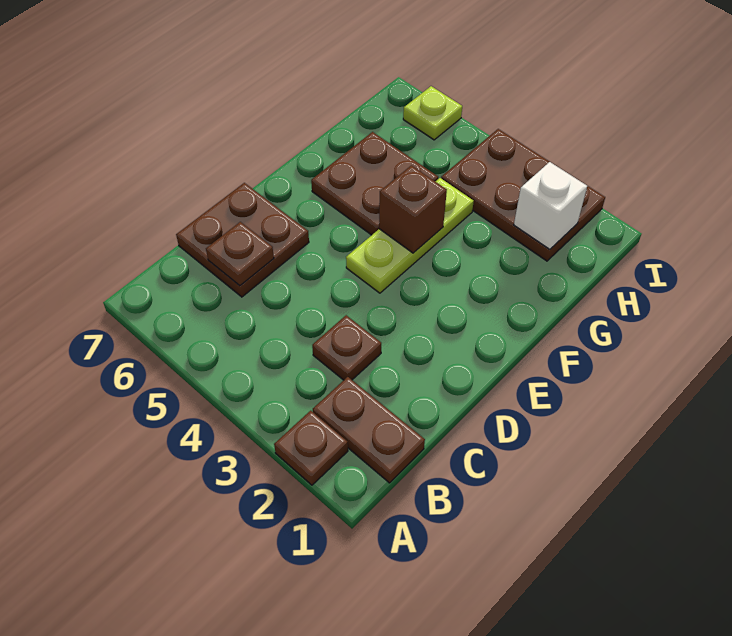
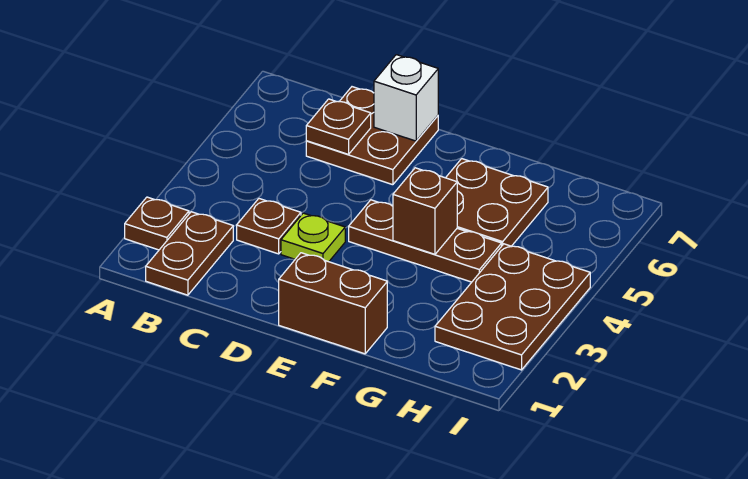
none -> brown 1x2 brick [279,253,387,354]
lime 1x3 plate [346,178,474,293] -> brown 1x3 plate [349,200,502,282]
white 1x1 brick [514,162,587,250] -> white 1x1 brick moved to [374,55,438,141]
lime 1x1 plate [403,86,462,140] -> lime 1x1 plate moved to [281,213,345,262]

